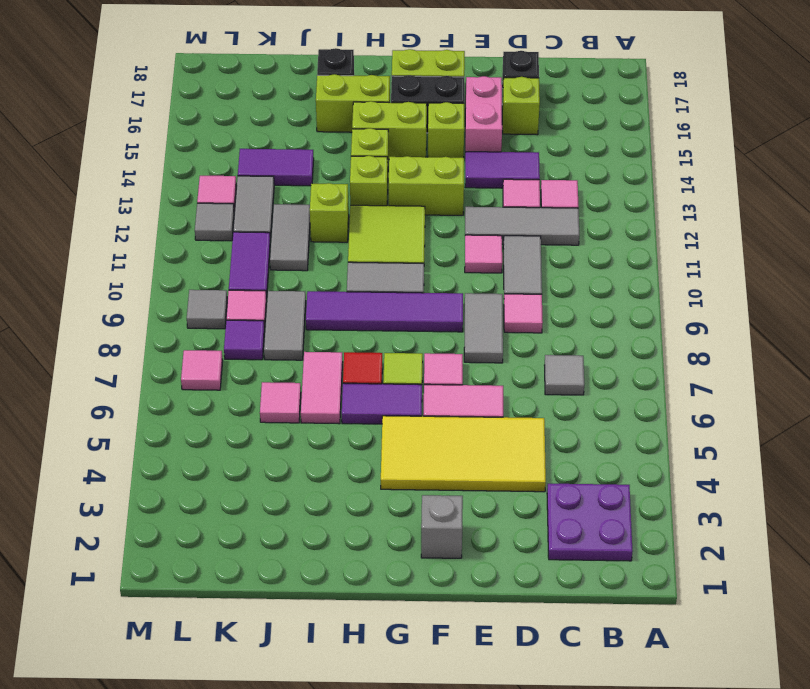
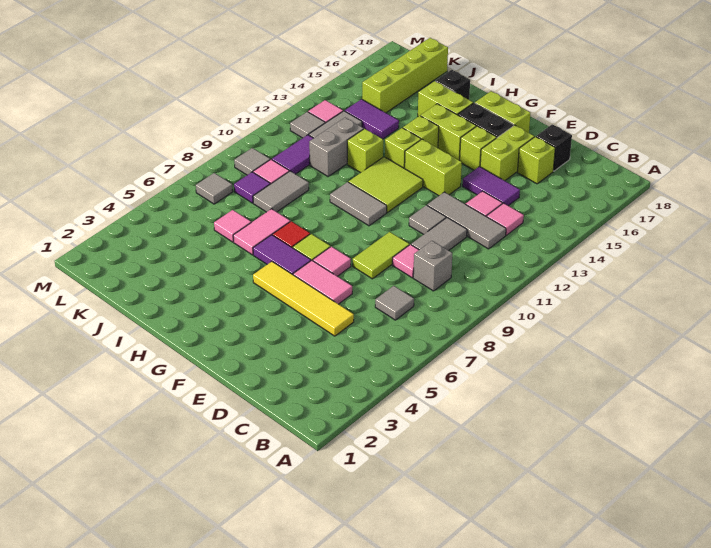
purple 2x2 plate [547,484,632,561] -> none
yellow 2x4 tile [381,416,546,492] -> yellow 1x4 tile [253,262,354,336]
grey 1x2 tile [464,293,503,363] -> lime 1x2 tile [353,232,409,279]
pink 1x1 tile [465,235,502,273] -> grey 1x1 tile [409,205,446,234]
pink 1x2 brick [465,76,502,152] -> lime 1x2 brick [480,125,534,181]
grey 1x1 brick [421,495,463,558] -> grey 1x1 brick moved to [413,241,452,291]
purple 1x4 tile [306,291,463,332] -> none
grey 1x2 tile [270,204,310,271] -> grey 1x2 brick [309,118,364,177]
none -> lime 1x4 brick [362,38,448,113]
pink 1x1 tile [181,350,223,390] -> grey 1x1 tile [196,173,233,204]

